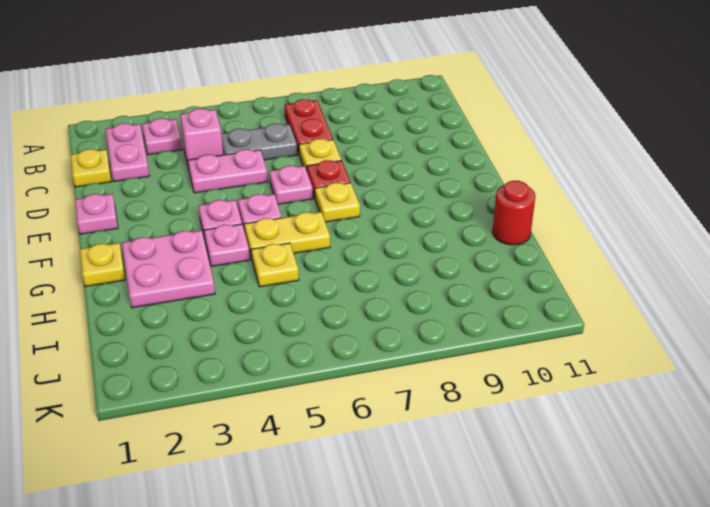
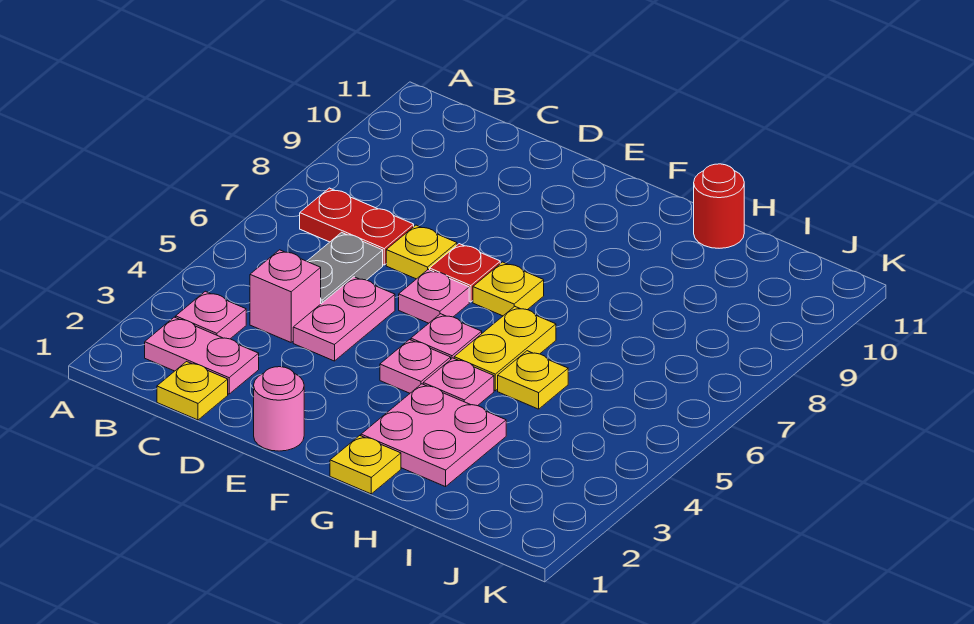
pink 1x1 plate [75,194,118,234] -> pink 1x1 round brick [254,367,304,451]

